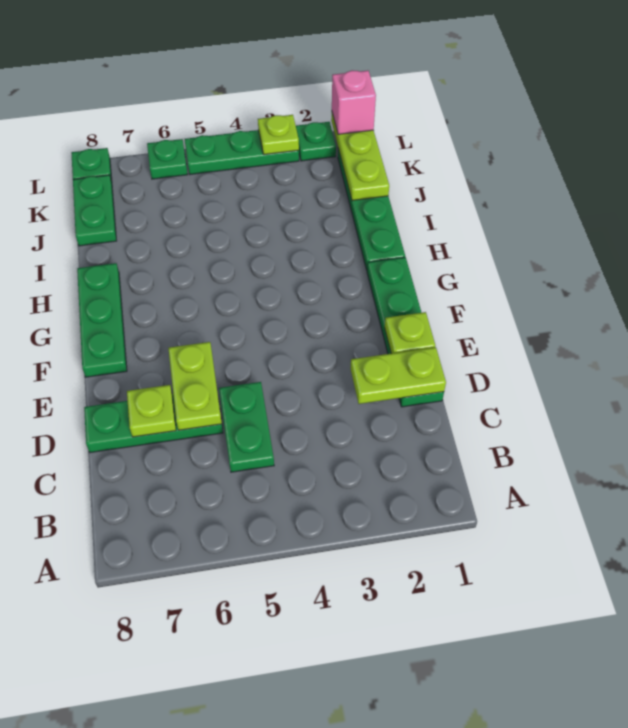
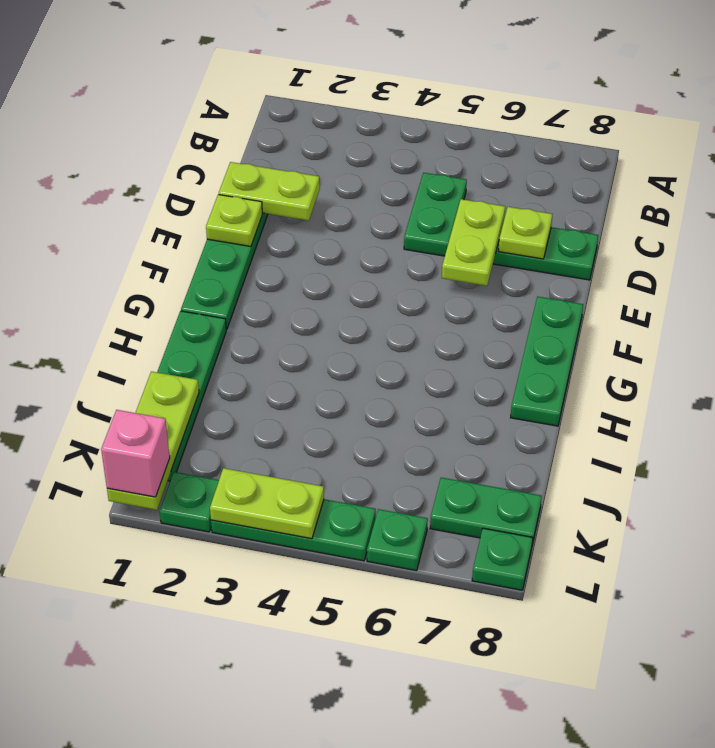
green 1x2 plate [73,175,117,246] -> green 1x2 plate turned to [430,477,542,545]
lime 1x1 plate [258,115,299,155] -> lime 1x2 plate [210,468,324,539]

